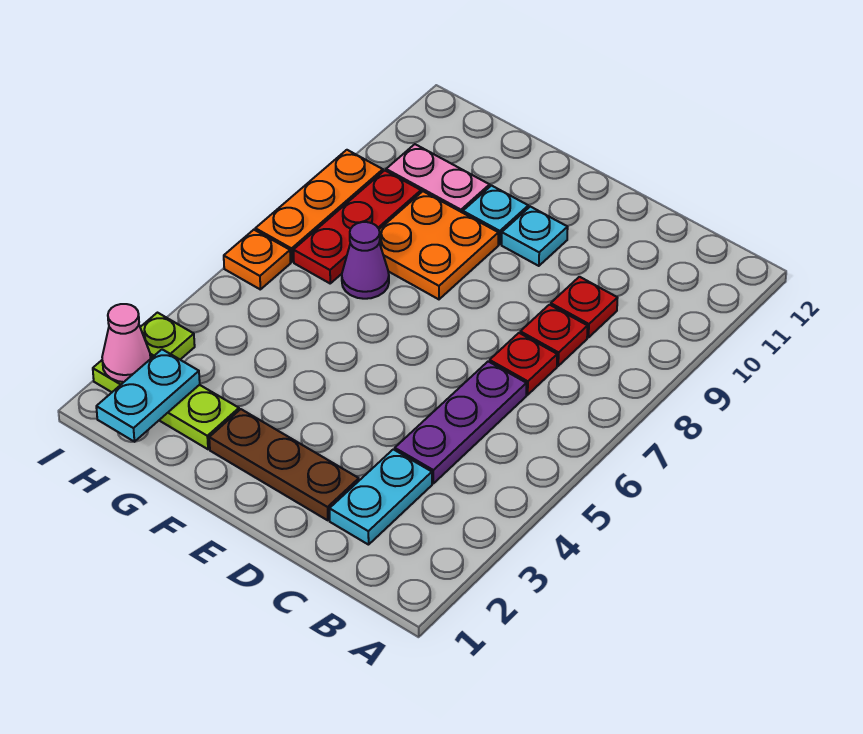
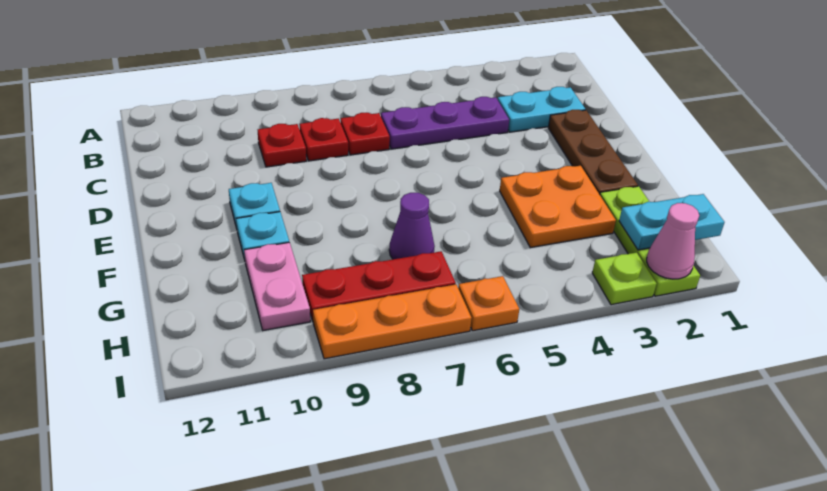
orange 2x2 plate [379,191,498,299] -> orange 2x2 plate moved to [500,166,616,248]

